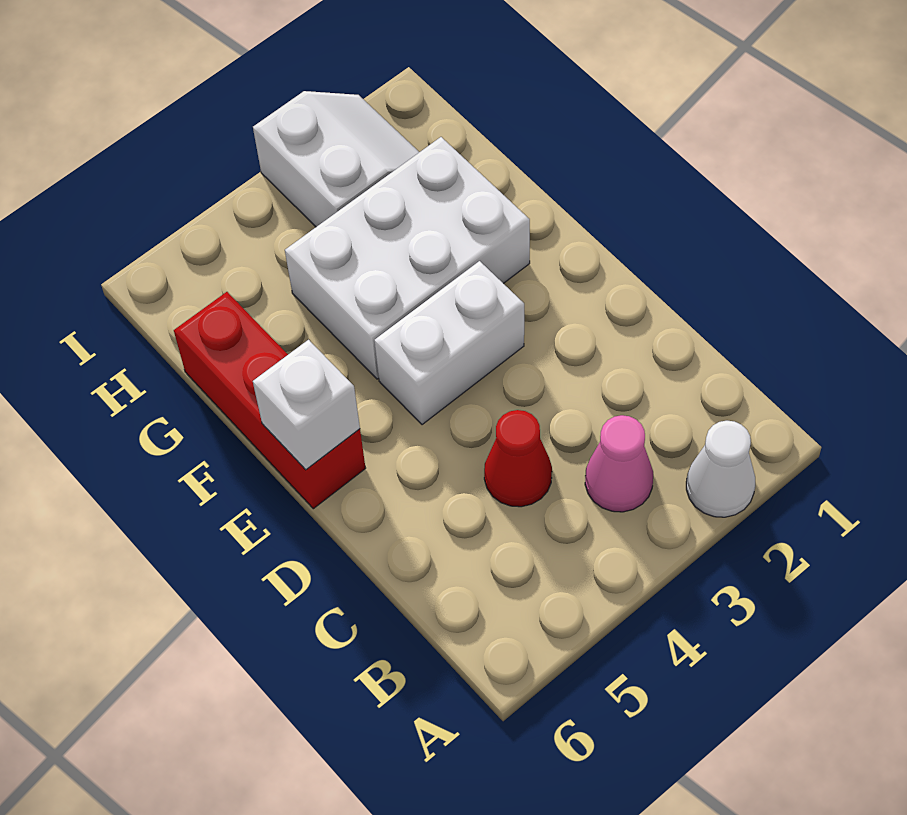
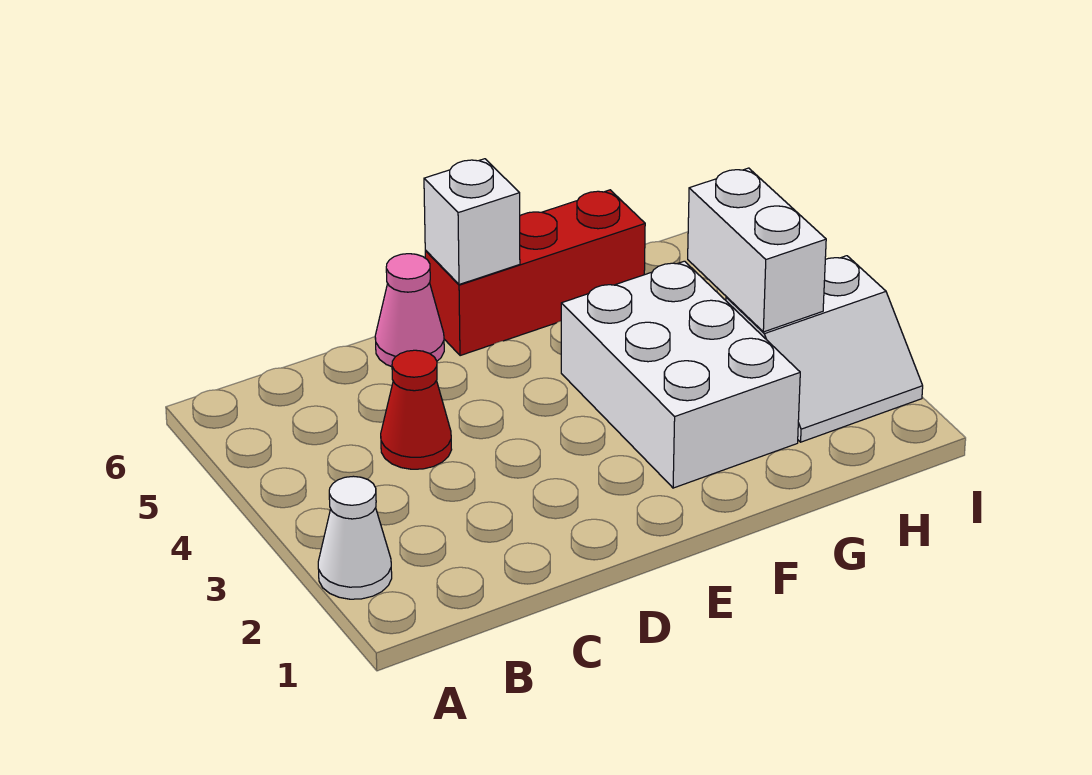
pink 1x1 cone [585,415,653,512] -> pink 1x1 cone moved to [375,254,444,367]
white 1x2 brick [374,261,524,425] -> white 1x2 brick moved to [688,168,826,332]

